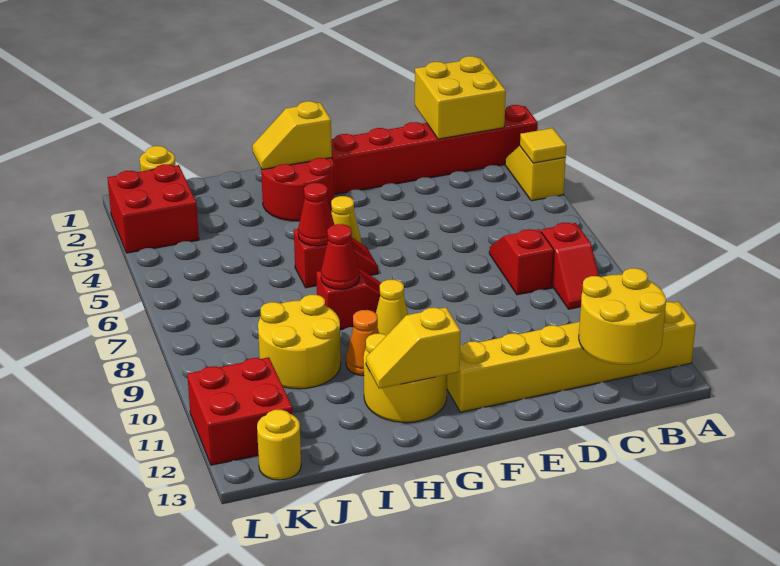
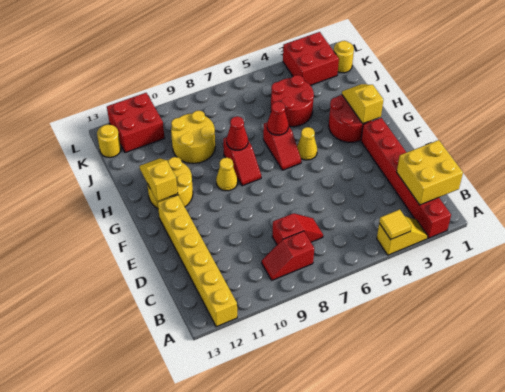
yellow 2x2 round brick [579,268,666,365] -> none
orange 1x1 cone [346,310,379,376] -> none
none -> red 2x2 round brick [271,75,314,127]

